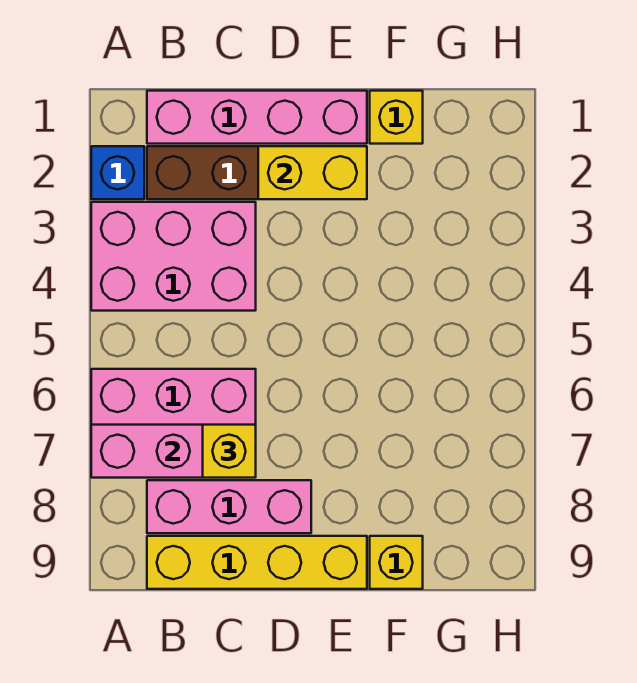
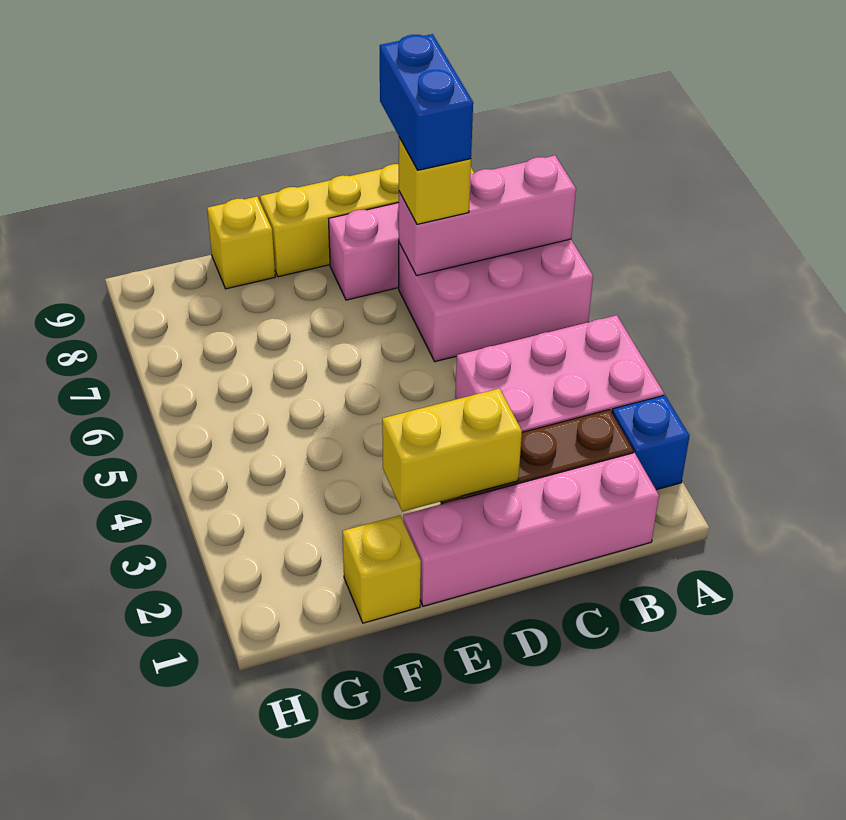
none -> blue 1x2 brick [380,34,473,170]

